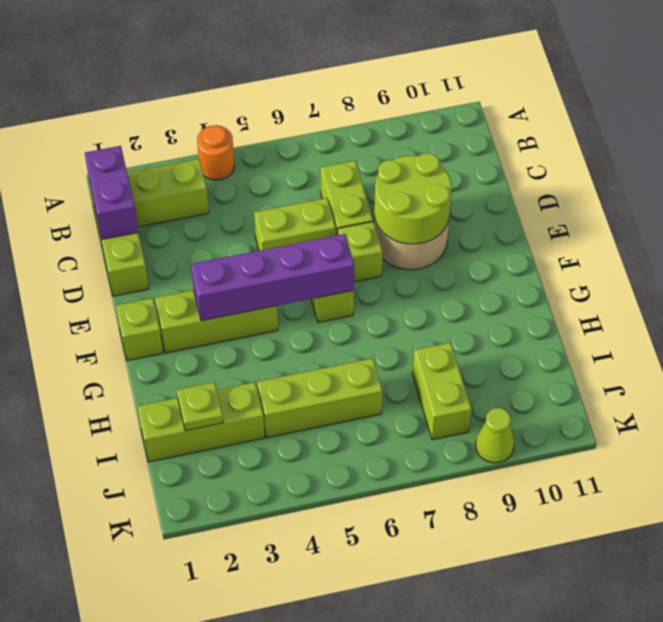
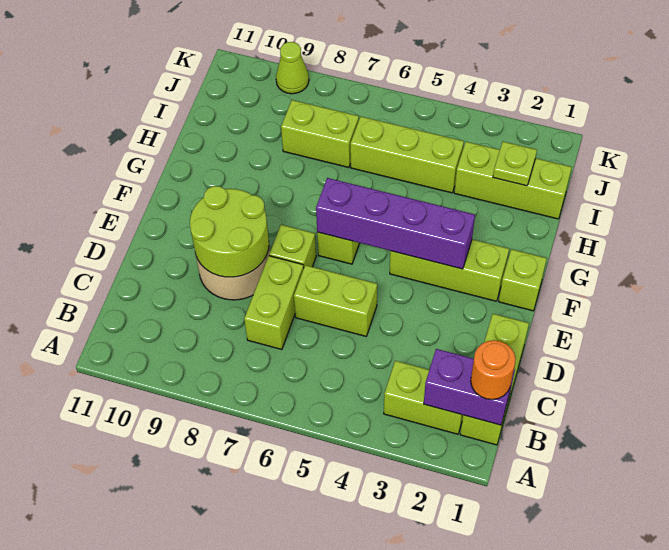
orange 1x1 round brick [197,125,234,180] -> orange 1x1 round brick moved to [471,340,515,399]
purple 1x2 brick [85,146,138,239] -> purple 1x2 brick turned to [424,349,515,425]
lime 1x2 brick [412,343,471,440] -> lime 1x2 brick turned to [281,100,359,168]

